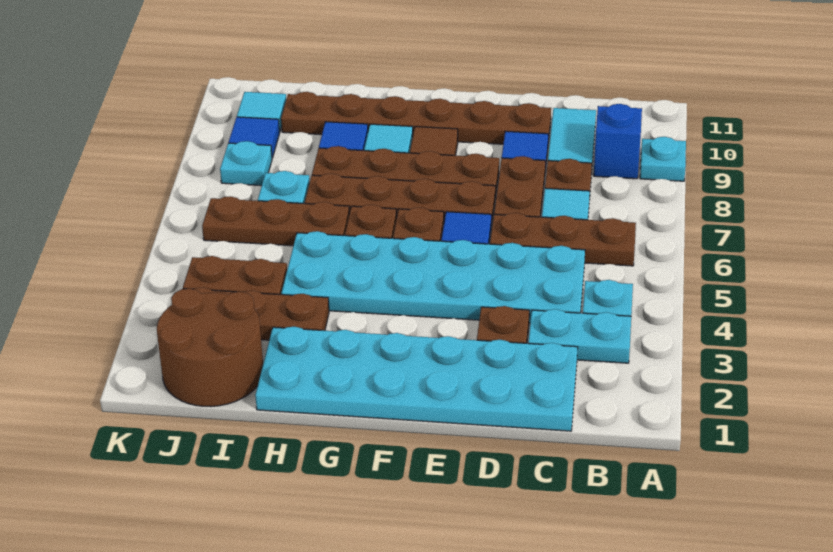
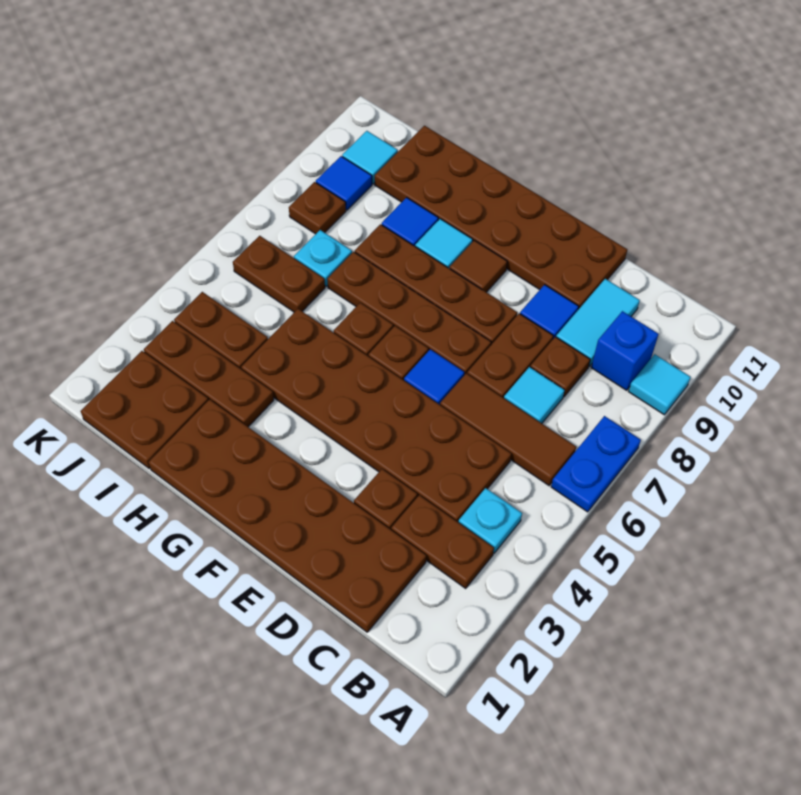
none -> blue 1x2 plate [551,416,641,512]
cyan 1x1 plate [640,137,686,181] -> cyan 1x1 tile [628,354,690,415]
cyan 1x2 plate [528,309,631,363] -> brown 1x2 plate [391,495,494,588]
brown 1x3 plate [490,213,636,266] -> brown 1x3 tile [440,373,576,485]
cyan 2x6 plate [255,327,578,431] -> brown 2x6 plate [149,399,426,632]
cyan 2x6 plate [281,231,585,323] -> brown 2x6 plate [241,309,511,522]
brown 1x6 plate [281,92,551,144] -> brown 2x6 plate [375,126,627,310]
brown 1x3 plate [202,196,349,246] -> brown 1x2 plate [233,236,325,312]
brown 2x2 round brick [157,289,263,407] -> brown 2x2 plate [81,351,208,469]
cyan 1x1 plate [220,141,272,186] -> brown 1x1 plate [289,182,346,234]

